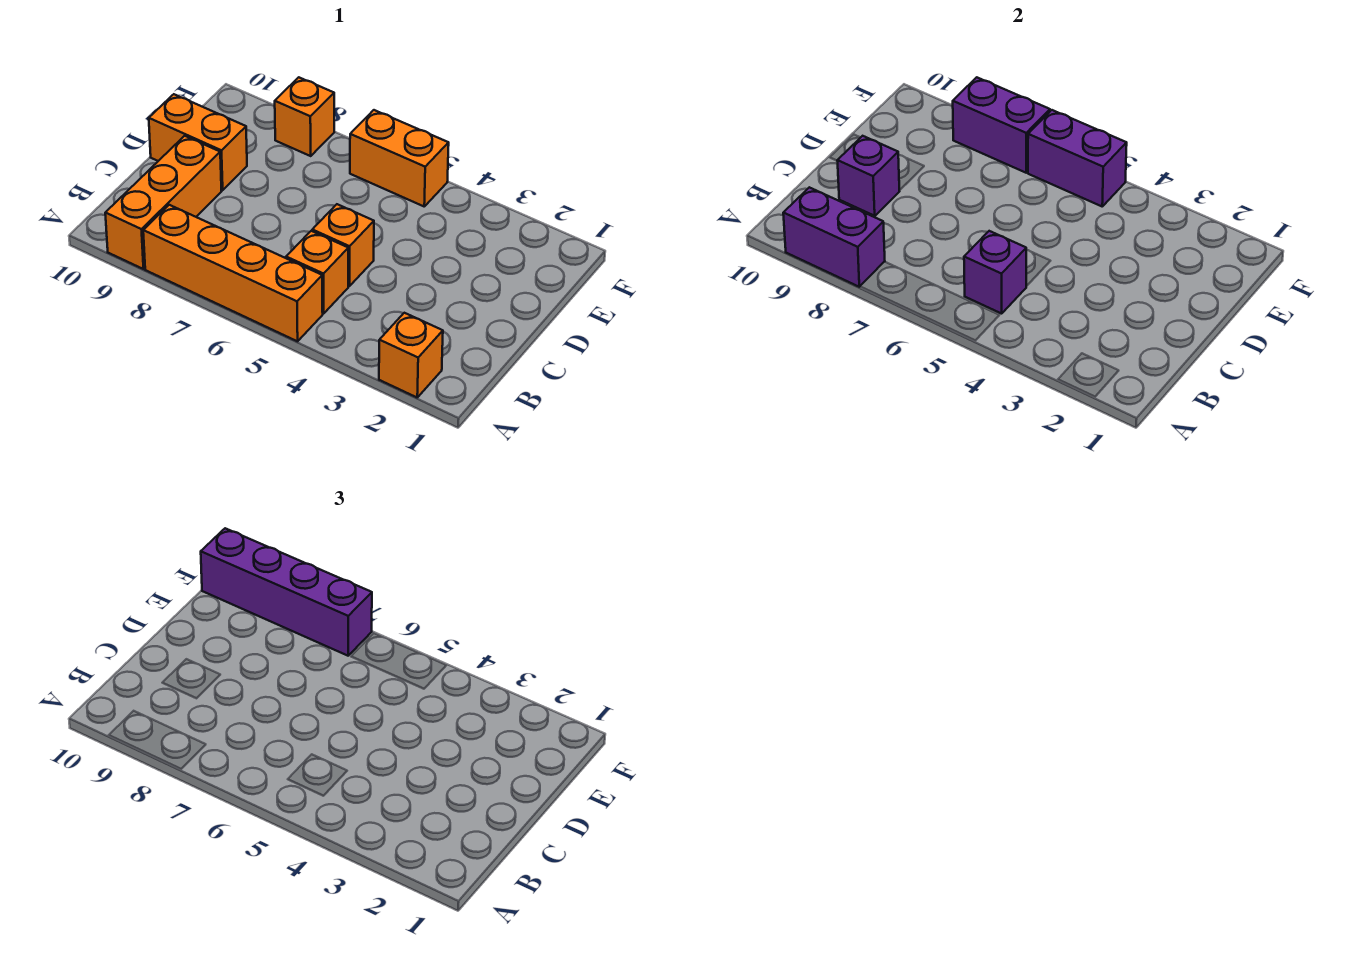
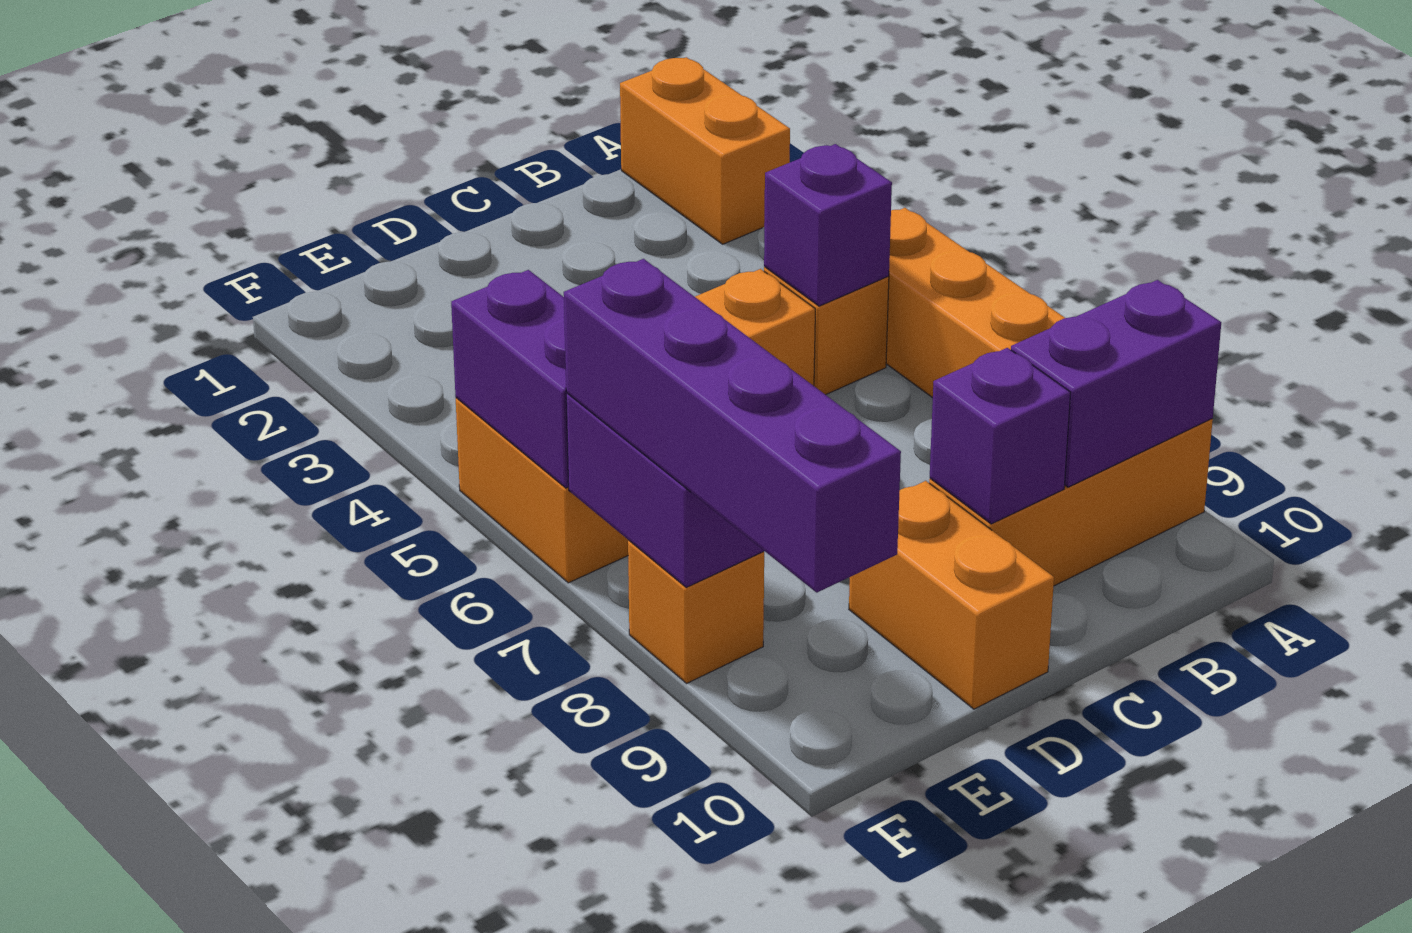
orange 1x1 brick [379,313,443,397] -> orange 1x2 brick [620,57,790,244]
purple 1x2 brick [783,187,885,287] -> purple 1x2 brick turned to [1011,280,1221,487]

